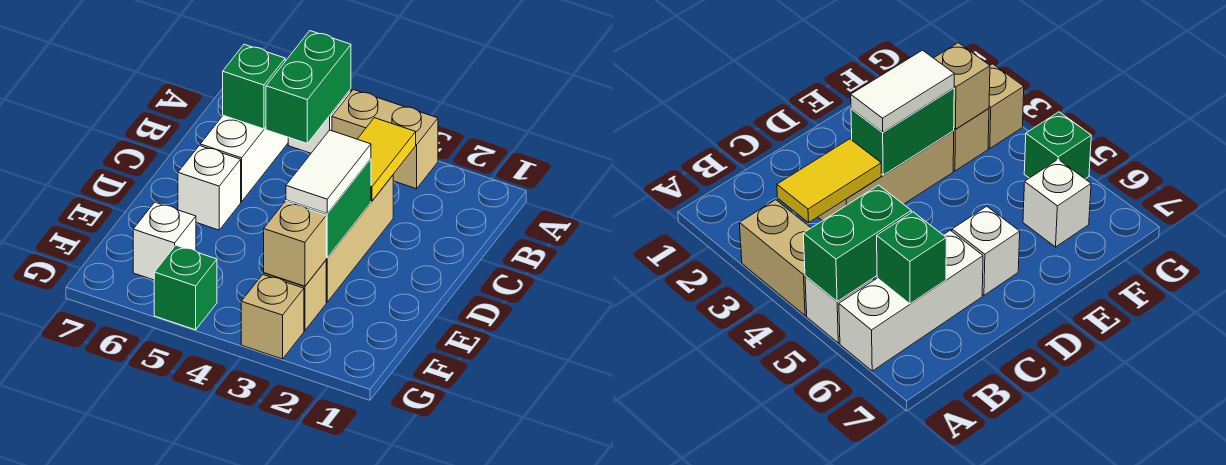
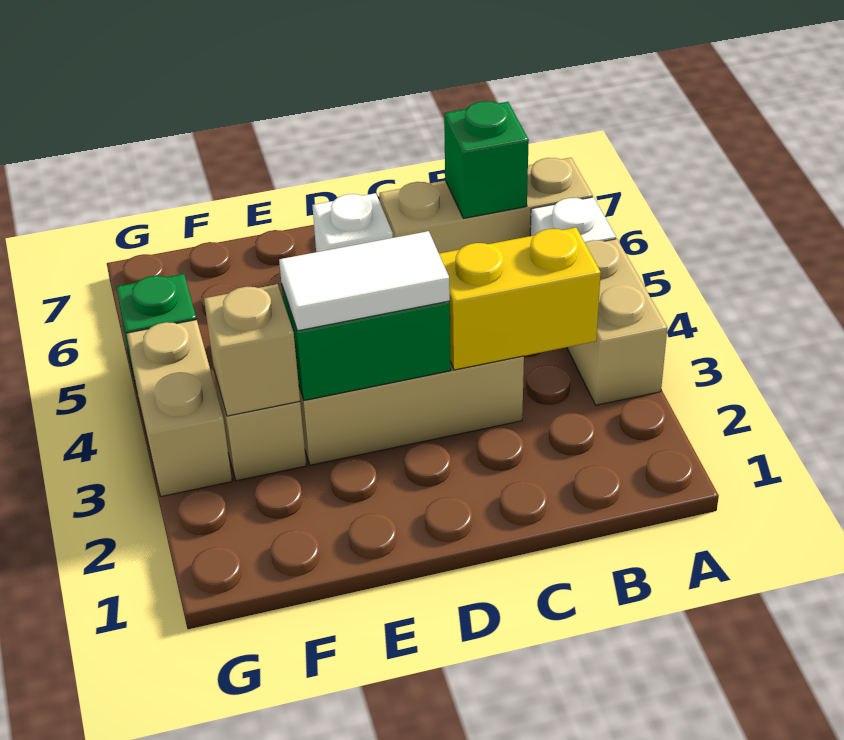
green 1x2 brick [266,31,351,143] -> none
white 1x3 brick [200,115,288,202] -> tan 1x3 brick [379,158,593,253]
yellow 1x2 tile [358,118,416,201] -> yellow 1x2 brick [439,228,601,370]
white 1x1 brick [133,202,196,280] -> none
tan 1x1 brick [241,275,304,359] -> tan 1x2 brick [126,320,232,496]

